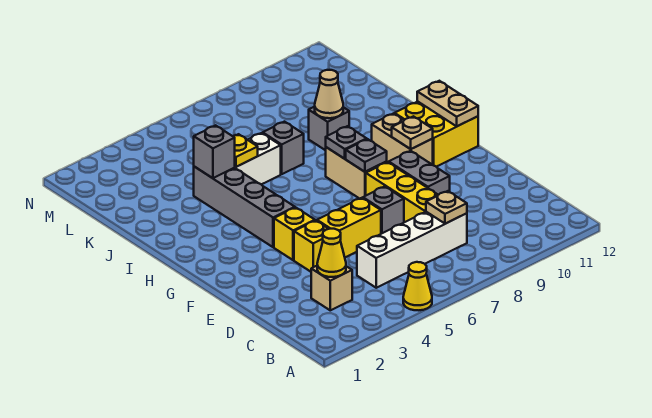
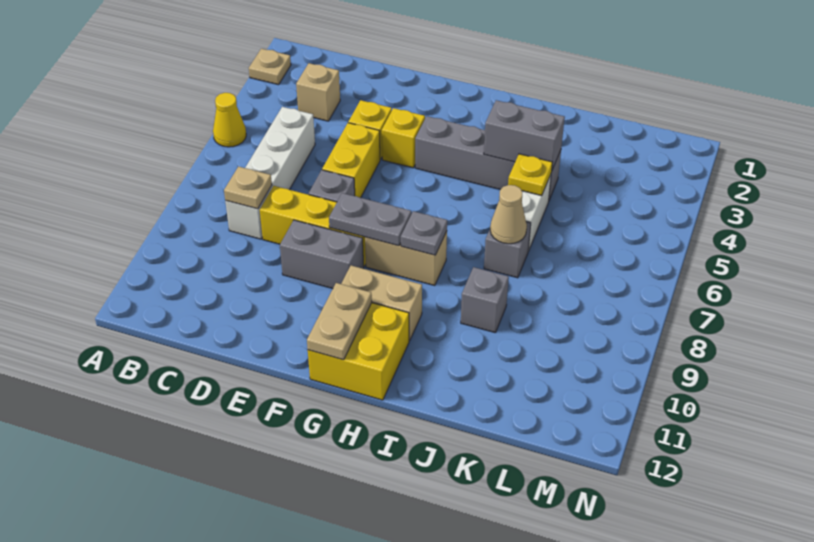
yellow 1x1 cone [317,229,346,277] -> none
grey 1x1 plate [346,139,387,172] -> grey 1x2 plate [329,193,411,246]
tan 1x1 plate [392,116,433,149] -> tan 1x1 plate moved to [249,49,291,85]
tan 1x2 plate [417,81,478,126] -> tan 1x2 plate turned to [307,283,372,360]
grey 1x1 brick [194,125,235,178] -> grey 1x2 brick [484,100,565,170]
tan 1x1 cone [315,70,343,118] -> tan 1x1 cone moved to [490,185,527,244]

